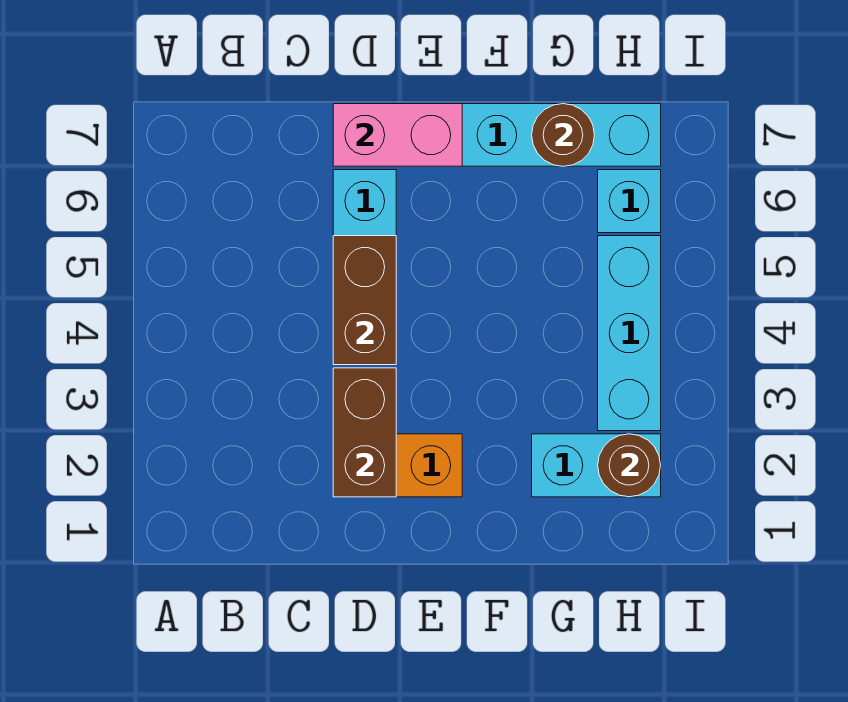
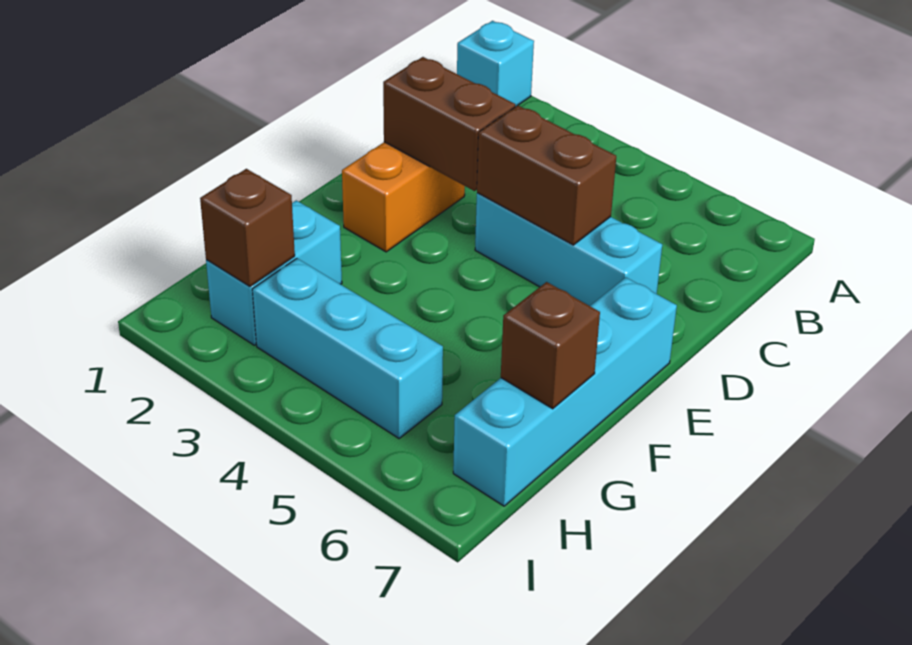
pink 1x2 brick [333,104,462,166] -> none
brown 1x1 round brick [532,104,594,166] -> brown 1x1 brick [501,282,600,409]
brown 1x1 round brick [598,434,661,497] -> brown 1x1 brick [200,169,295,287]
cyan 1x1 brick [598,170,661,233] -> cyan 1x1 brick moved to [457,21,534,107]

